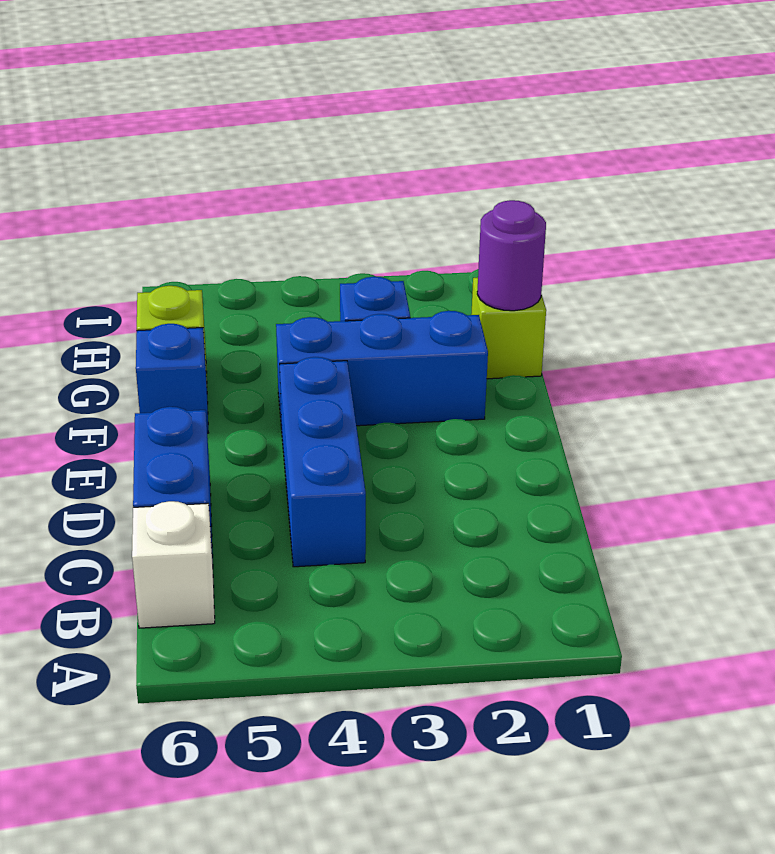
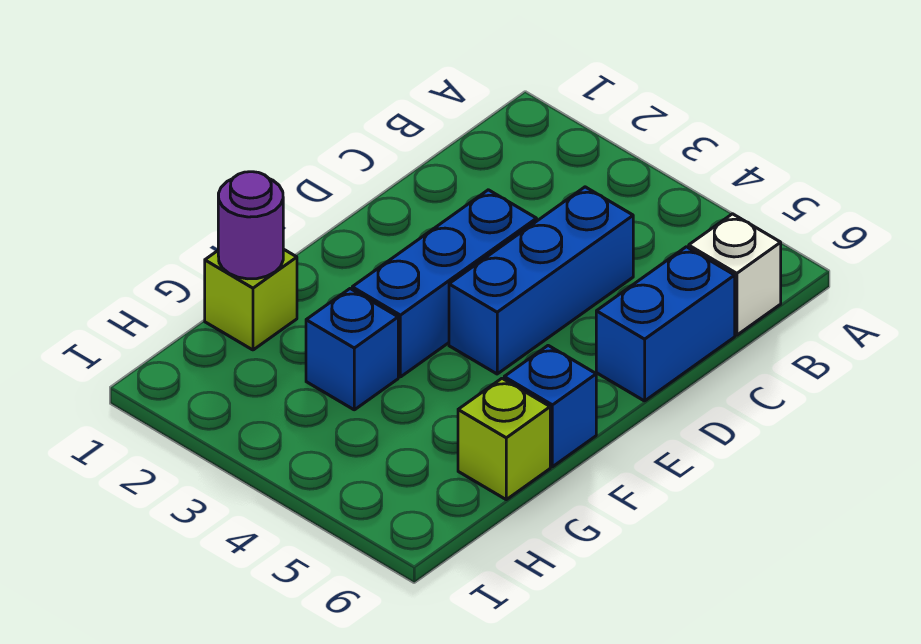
blue 1x3 brick [276,311,488,428] -> blue 1x3 brick turned to [352,190,537,377]

